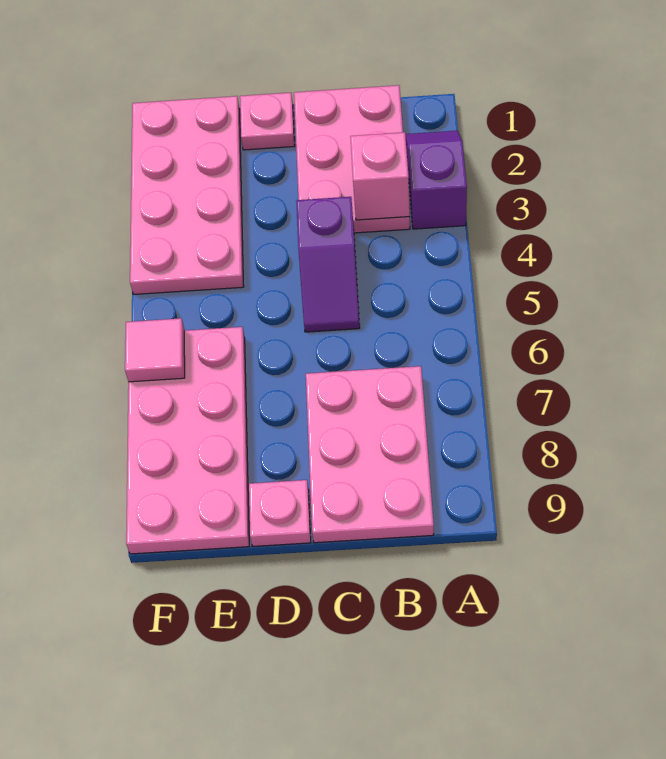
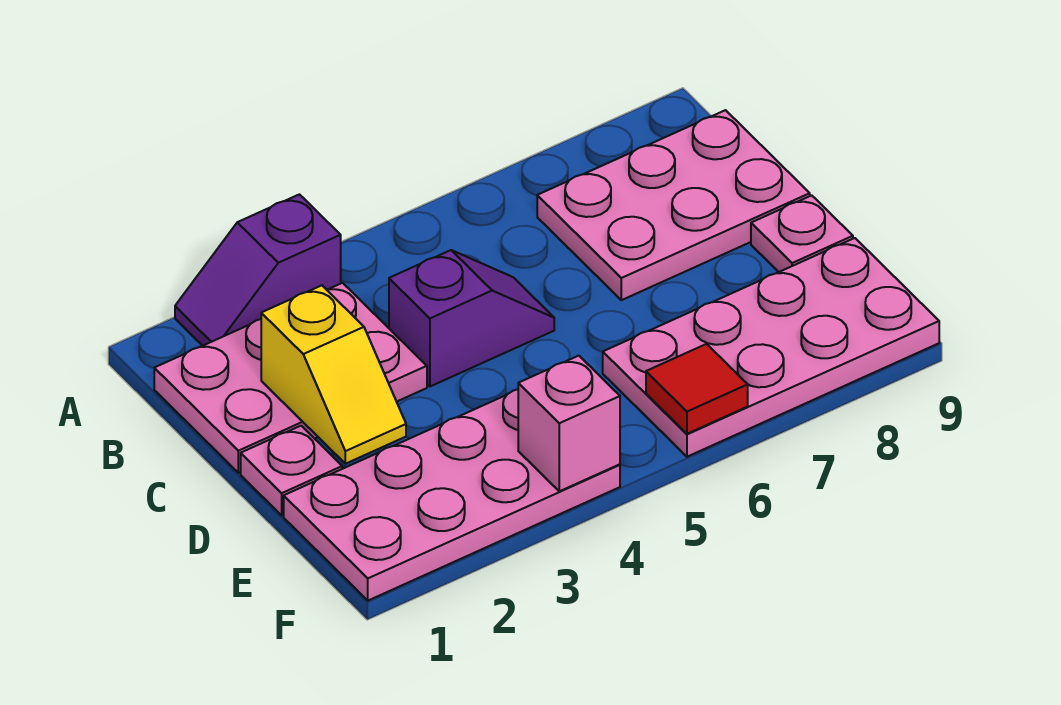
pink 1x1 brick [350,132,410,220] -> pink 1x1 brick moved to [518,356,620,491]
none -> yellow 1x2 slope [261,285,406,464]
pink 1x1 tile [125,318,185,382] -> red 1x1 tile [646,344,748,434]

